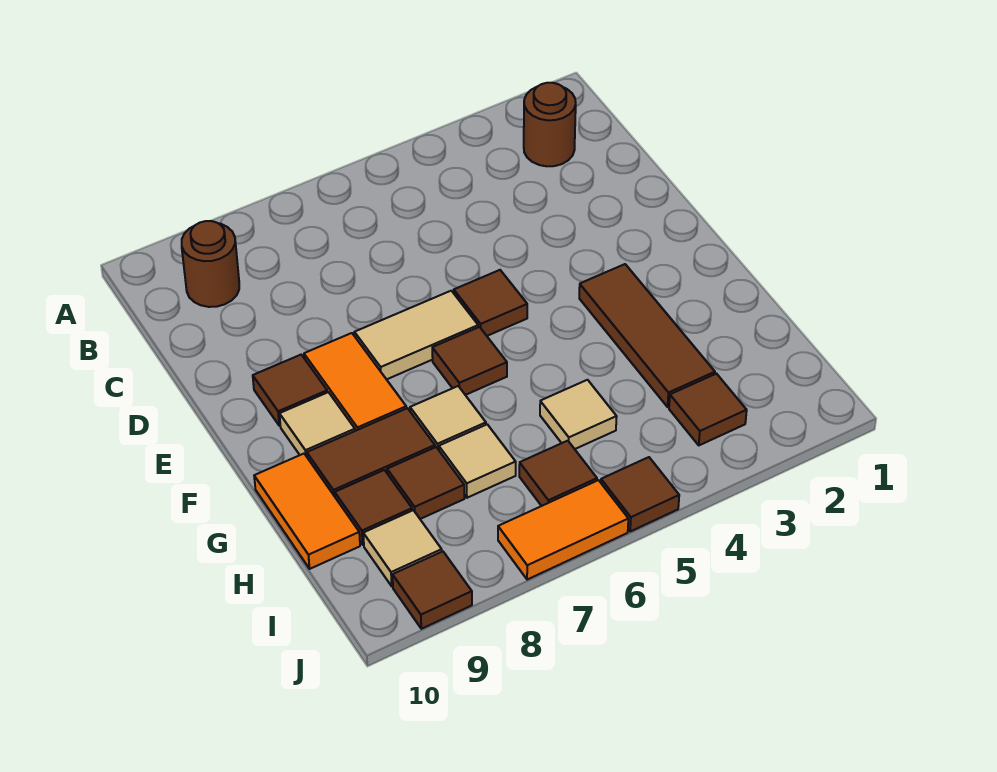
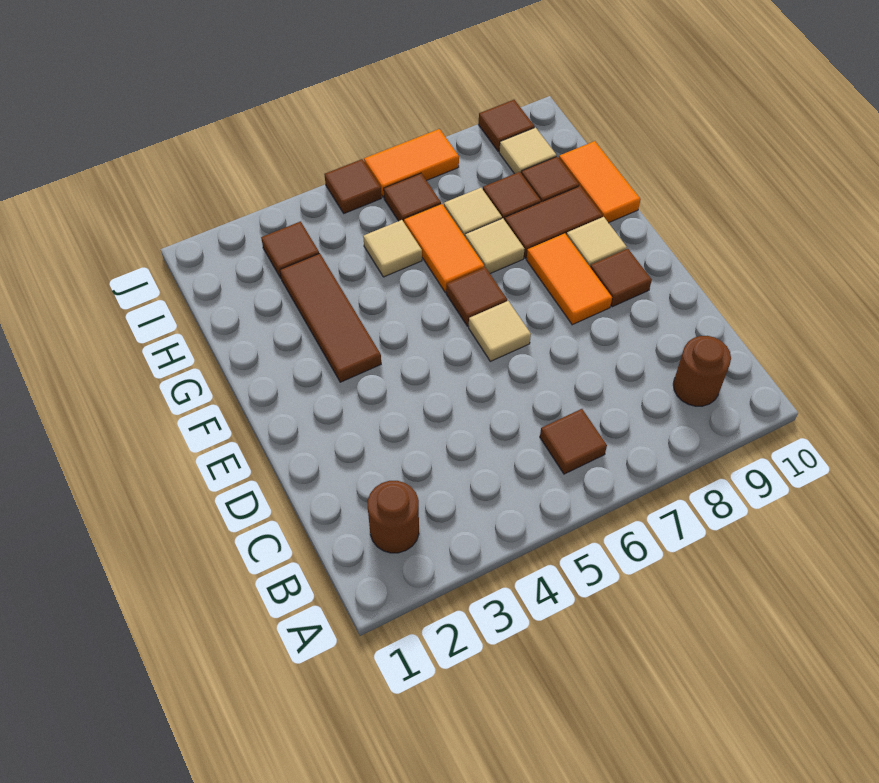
brown 1x1 tile [454,270,527,336] -> brown 1x1 tile moved to [540,409,607,474]
tan 1x2 tile [354,291,478,379] -> tan 1x1 tile [469,301,531,361]
none -> orange 1x2 tile [404,204,484,293]

